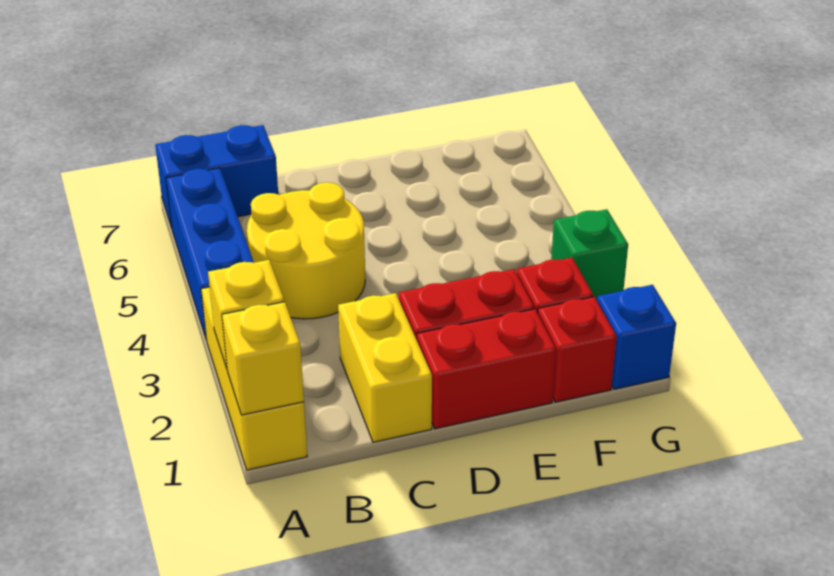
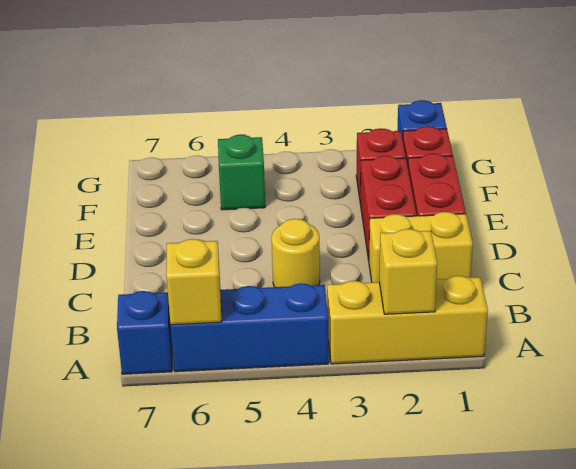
yellow 1x1 brick [222,302,304,415] -> yellow 1x1 brick moved to [166,239,222,325]
blue 1x2 brick [155,125,278,228] -> blue 1x1 brick [117,291,172,374]
yellow 2x2 round brick [247,182,365,319] -> yellow 1x1 round brick [272,219,320,287]
green 1x1 brick [551,209,628,300] -> green 1x1 brick moved to [218,135,265,210]

